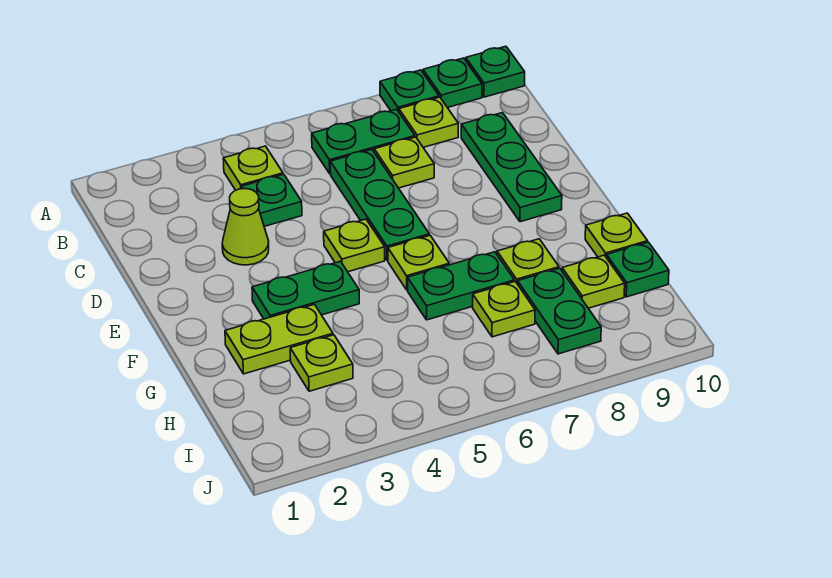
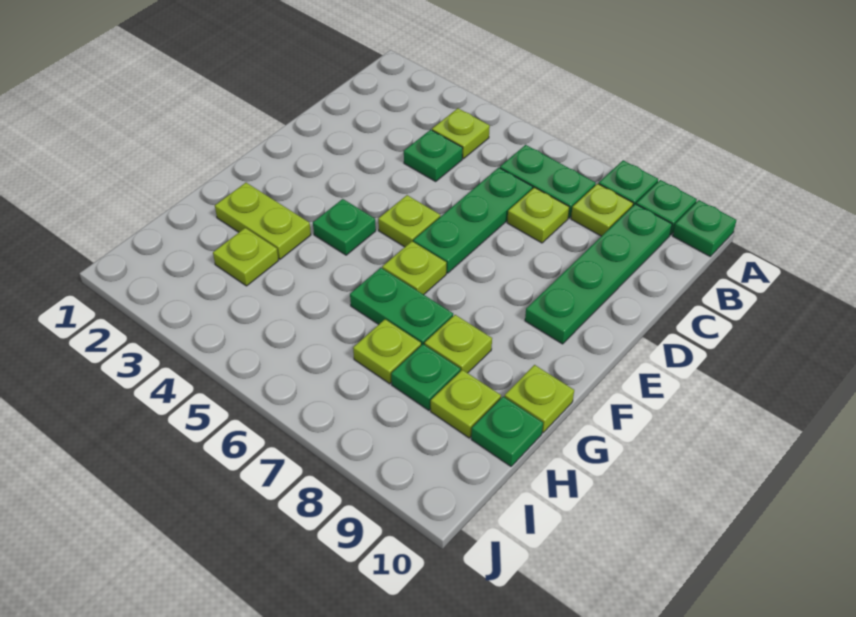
green 1x3 plate [461,113,562,222] -> green 1x4 plate [525,204,672,344]
lime 1x1 cone [222,189,269,265] -> none
green 1x2 plate [252,261,359,319] -> green 1x1 plate [313,199,376,255]
green 1x2 plate [518,268,601,354] -> green 1x1 plate [391,344,460,410]

